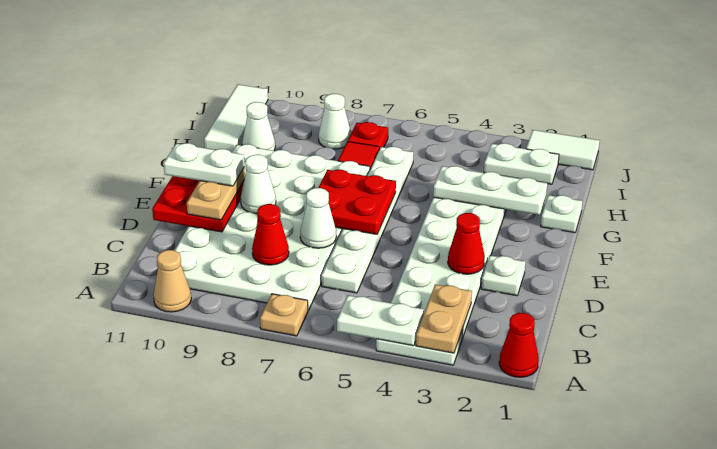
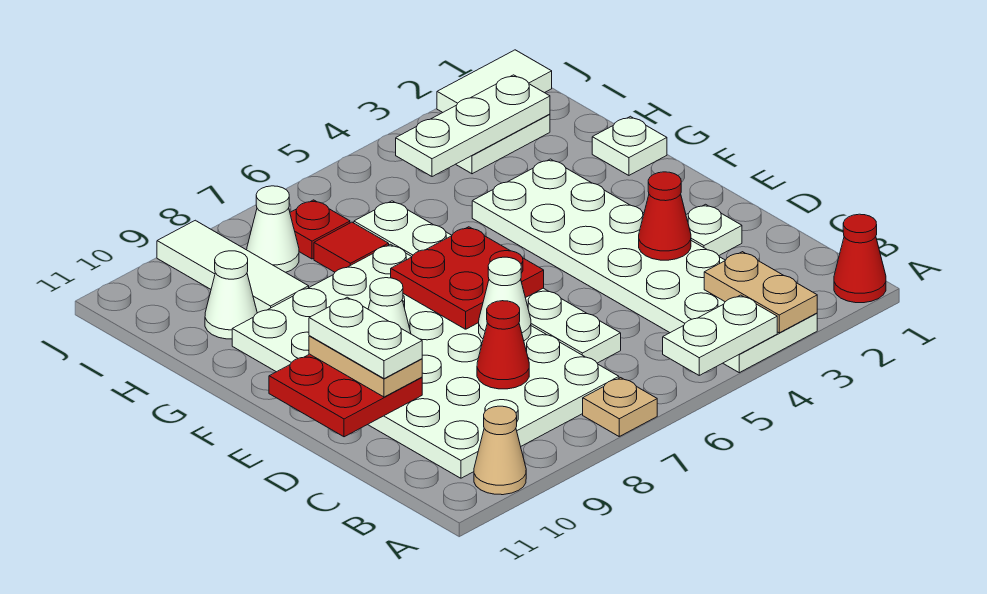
white 1x2 plate [164,143,244,186] -> white 1x2 plate turned to [309,297,422,379]
white 1x3 plate [433,166,547,215] -> white 1x3 plate moved to [396,75,550,177]
white 1x3 tile [204,85,268,153] -> white 1x3 tile moved to [157,220,309,313]

